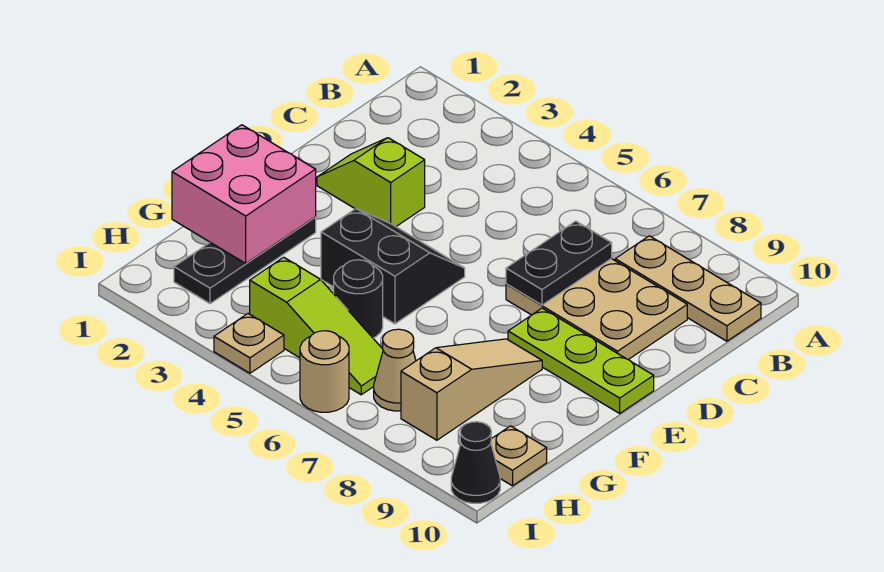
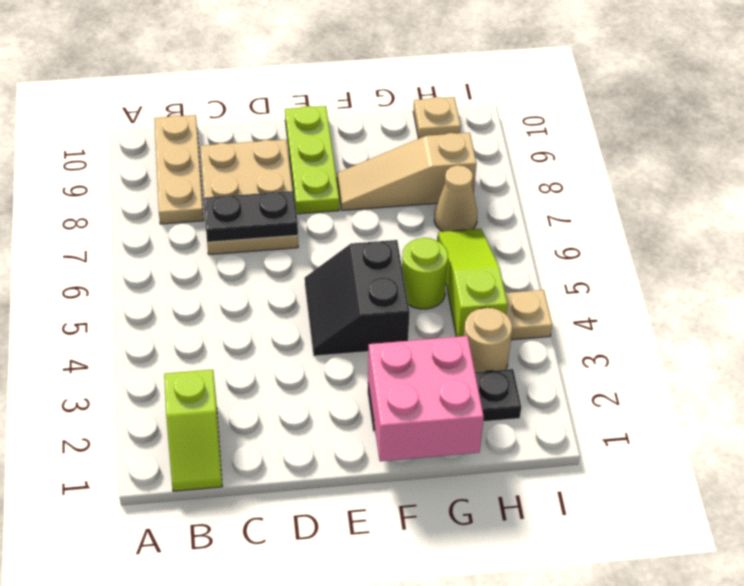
lime 1x2 slope [317,138,425,226] -> lime 1x2 slope moved to [164,370,222,491]
black 1x1 round brick [334,260,383,338] -> lime 1x1 round brick [402,238,448,309]
tan 1x1 round brick [300,331,349,412] -> tan 1x1 round brick moved to [464,308,512,372]
black 1x1 cone [451,422,500,503] -> none

